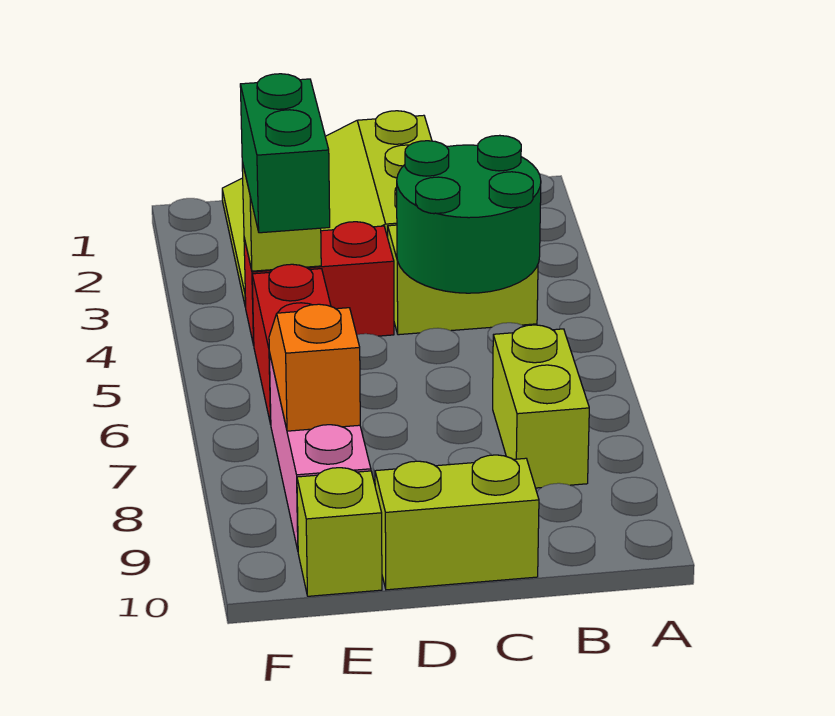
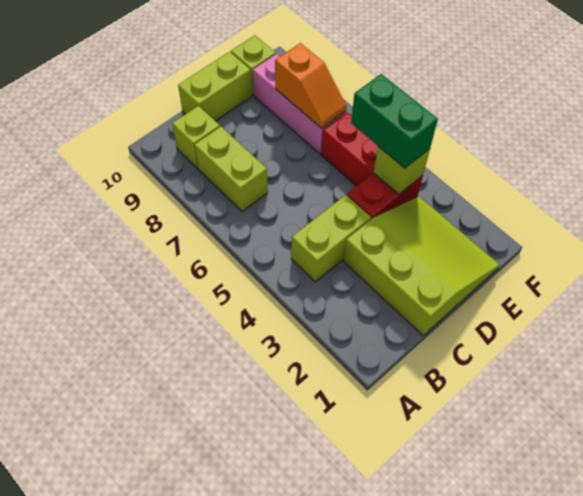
green 2x2 round brick [397,135,541,293] -> none
none -> lime 1x1 brick [172,106,220,168]

